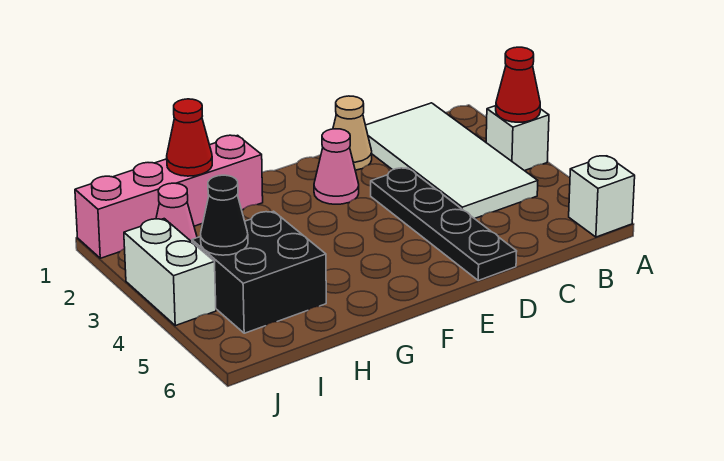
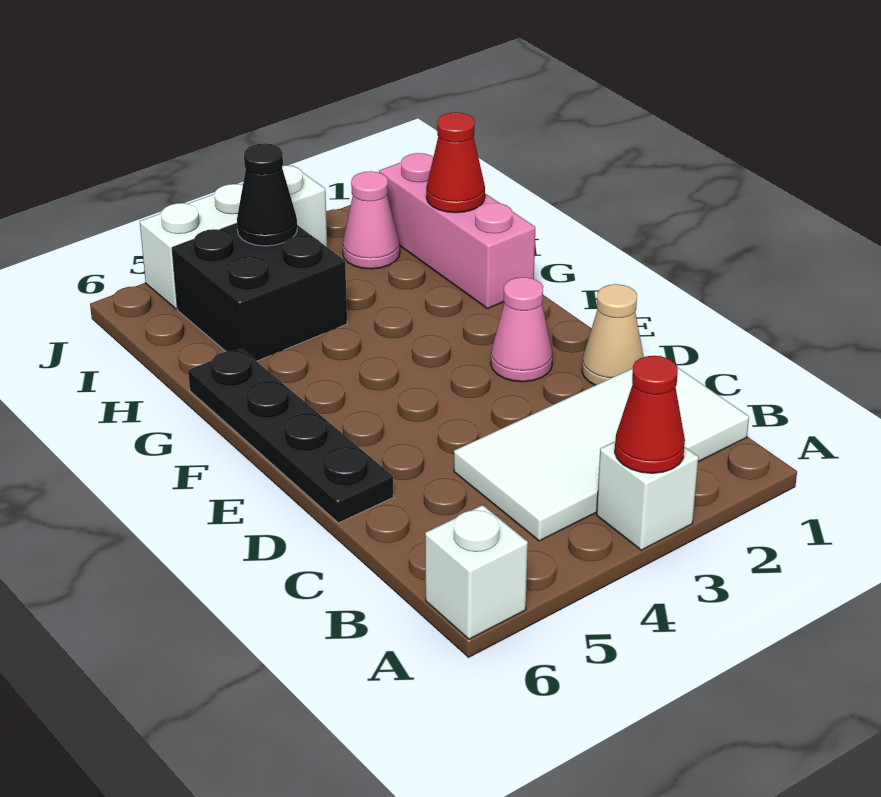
black 1x4 plate [371,168,517,280] -> black 1x4 plate turned to [188,349,393,523]
pink 1x4 brick [75,135,263,258] -> pink 1x3 brick [379,153,535,309]
white 1x2 brick [124,219,216,326] -> white 1x3 brick [140,165,327,309]

